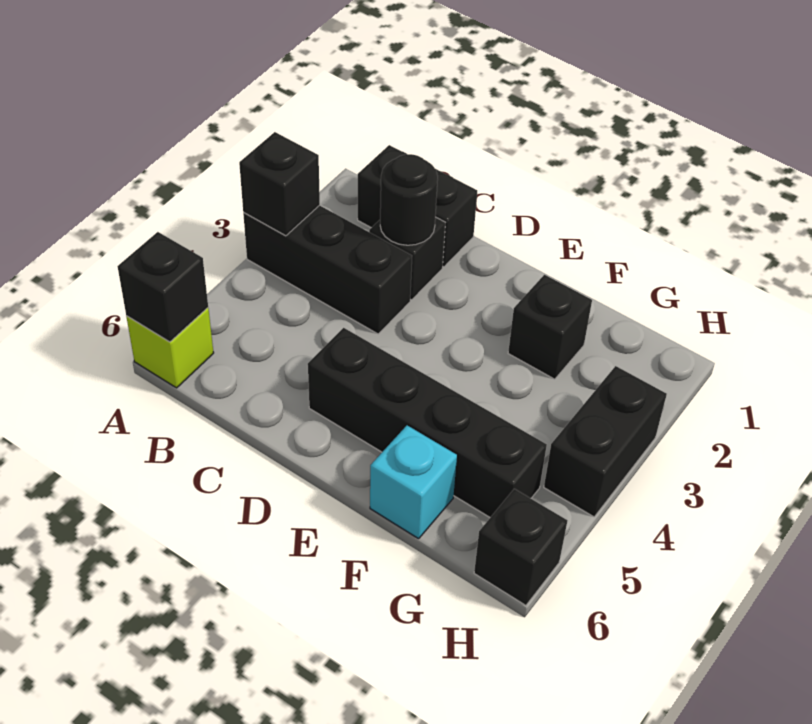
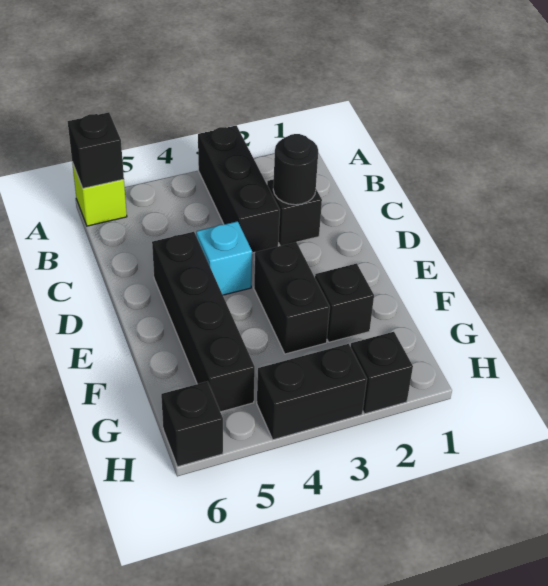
black 1x1 brick [239,132,320,236] -> black 1x1 brick moved to [351,332,413,414]
black 1x2 brick [358,145,477,267] -> black 1x2 brick moved to [254,242,330,354]
cyan 1x1 brick [370,425,457,539] -> cyan 1x1 brick moved to [196,221,252,295]

